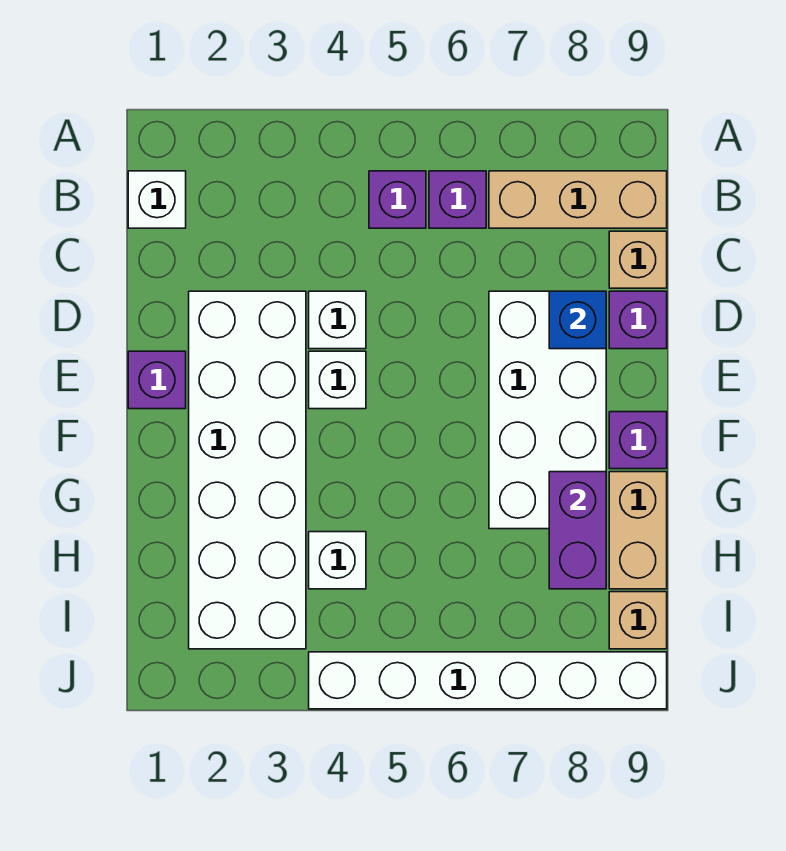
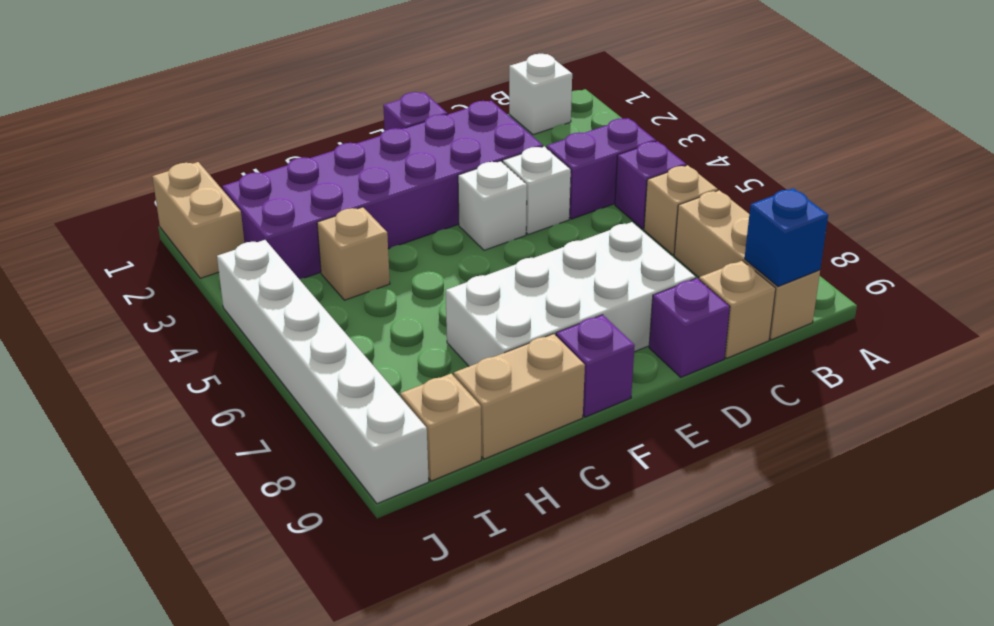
purple 1x1 brick [429,171,486,228] -> tan 1x1 brick [644,165,718,255]
white 2x6 brick [189,291,306,649] -> purple 2x6 brick [222,101,543,279]
blue 1x1 brick [549,291,606,349] -> blue 1x1 brick moved to [745,188,828,287]
purple 1x2 brick [549,472,606,589] -> purple 1x2 brick moved to [546,118,656,219]
white 1x1 brick [309,532,366,589] -> tan 1x1 brick [317,207,390,300]
none -> tan 1x2 brick [152,162,244,278]

